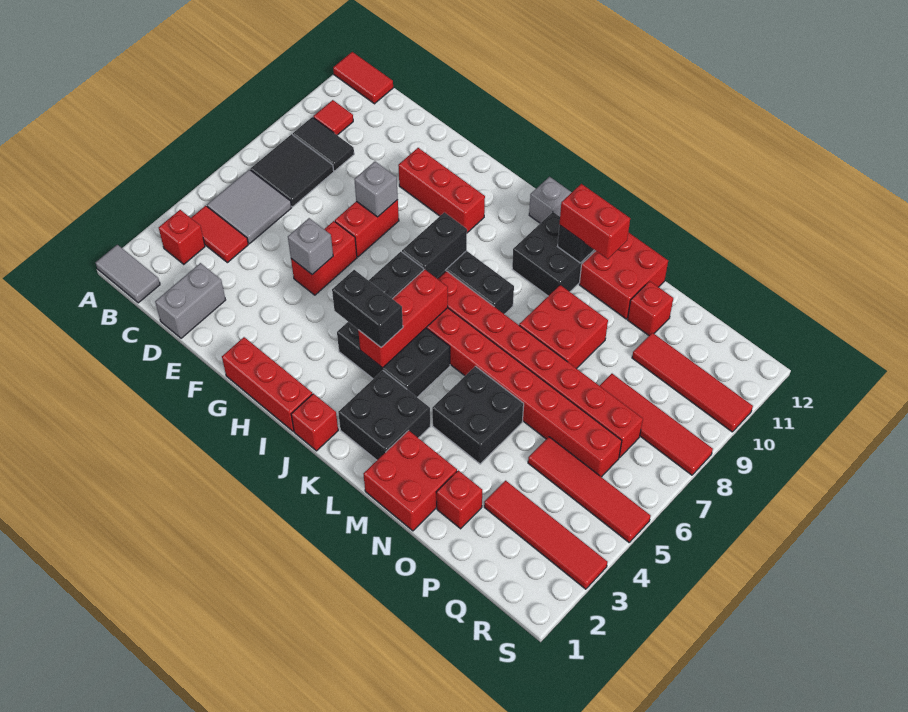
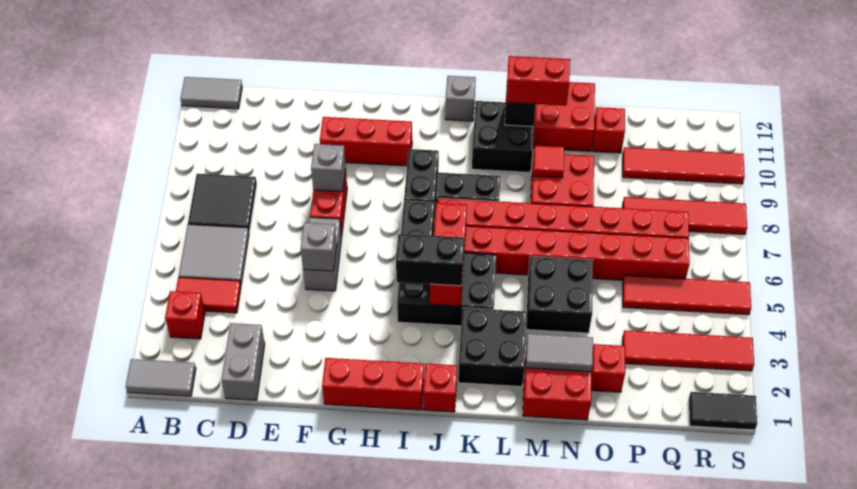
red 1x2 tile [333,52,393,104] -> grey 1x2 tile [180,77,242,109]
black 1x2 tile [293,117,354,171] -> black 1x2 tile moved to [689,392,757,430]
red 1x1 tile [313,100,353,135] -> red 1x1 tile moved to [533,145,564,178]
red 1x2 brick [291,221,357,295] -> grey 1x2 brick [303,217,342,291]
none -> grey 1x2 tile [526,334,593,372]

